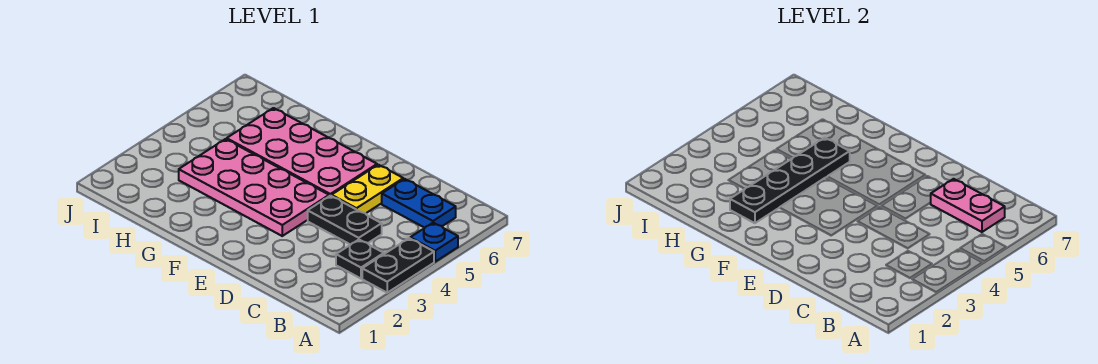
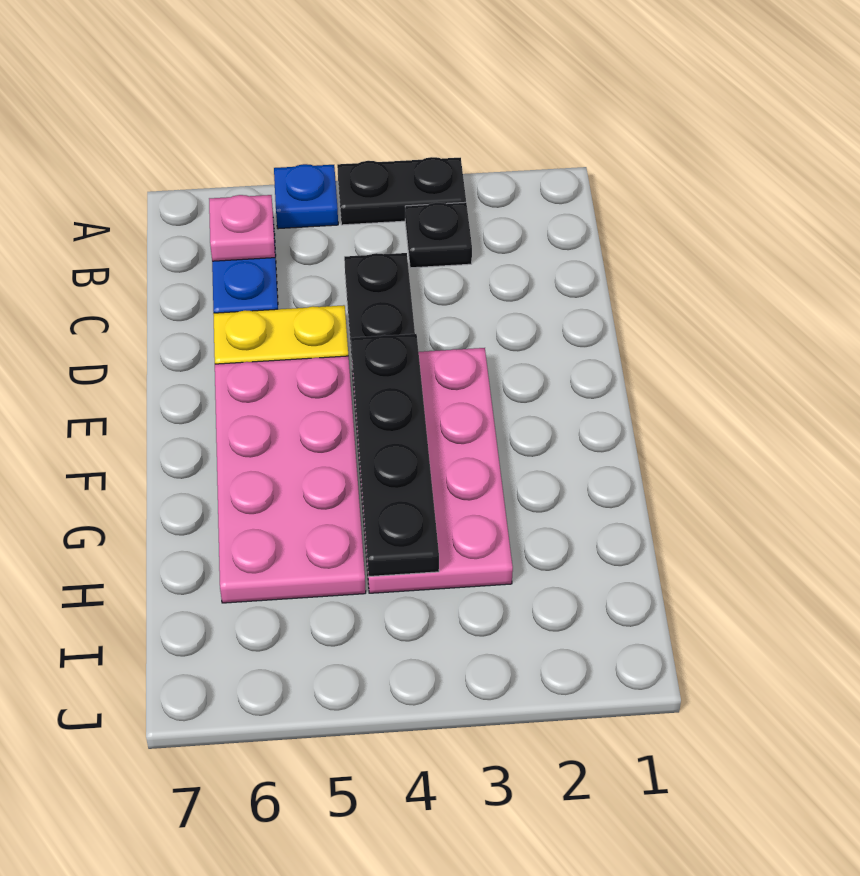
pink 1x2 plate [931,179,1005,232] -> pink 1x1 plate [209,195,275,261]
black 1x4 plate [730,138,850,223] -> black 1x4 plate turned to [351,334,439,576]

